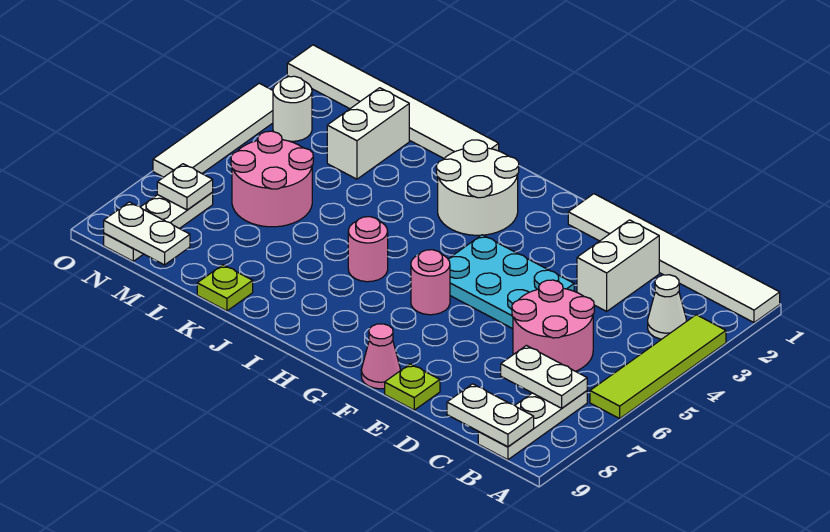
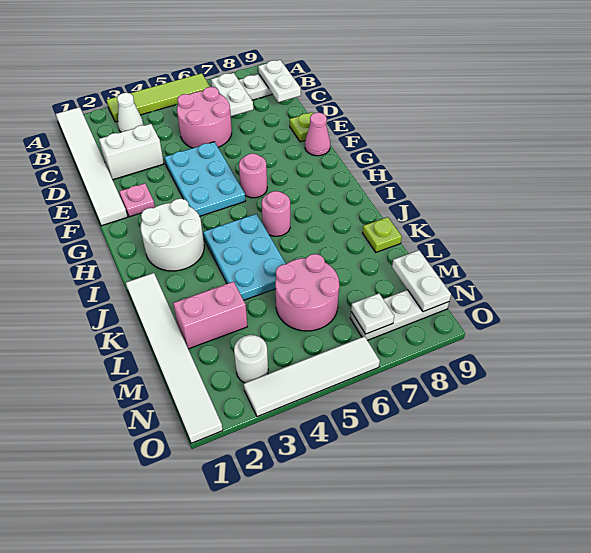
none -> pink 1x1 plate [119,183,155,217]
none -> cyan 2x3 plate [203,214,286,300]
white 1x2 brick [327,88,409,179] -> pink 1x2 brick [173,282,247,349]

